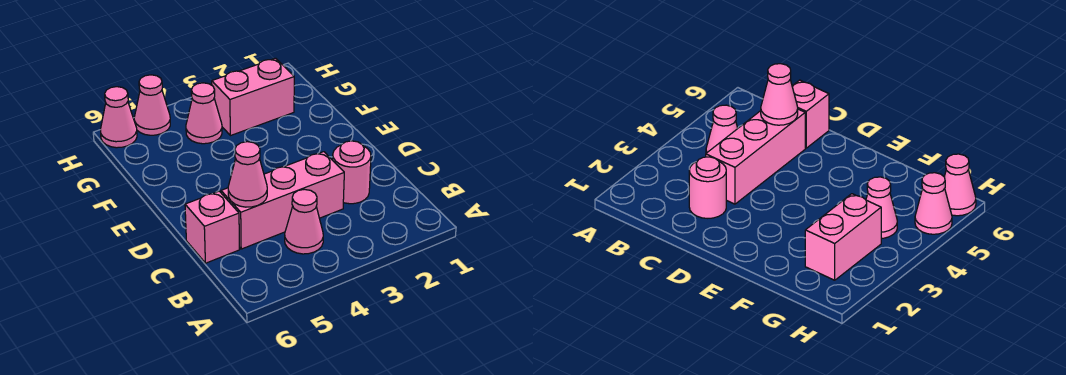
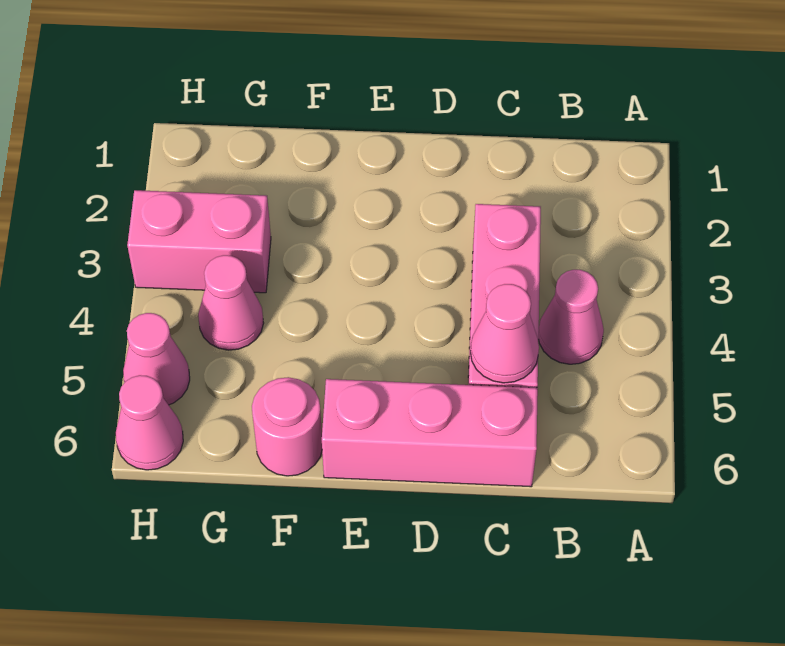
pink 1x1 round brick [333,141,371,204] -> pink 1x1 round brick moved to [252,377,322,476]
pink 1x1 brick [185,191,239,263] -> pink 1x3 brick [322,379,538,487]
pink 1x2 brick [212,58,294,136] -> pink 1x2 brick turned to [127,190,271,293]

